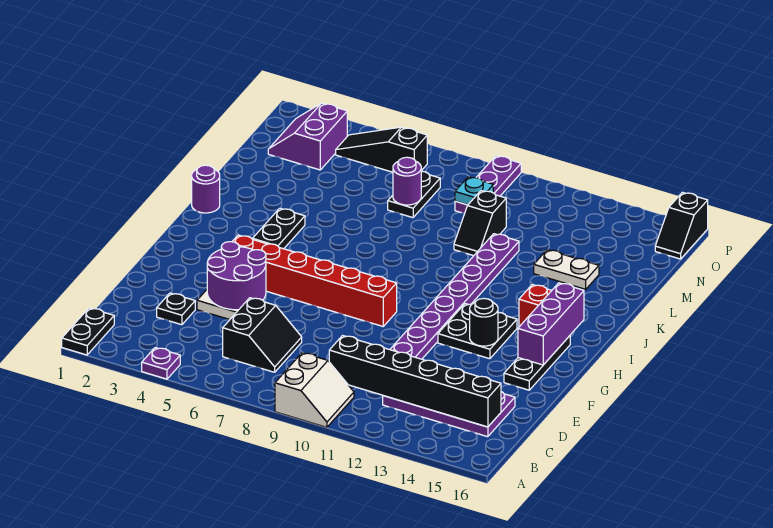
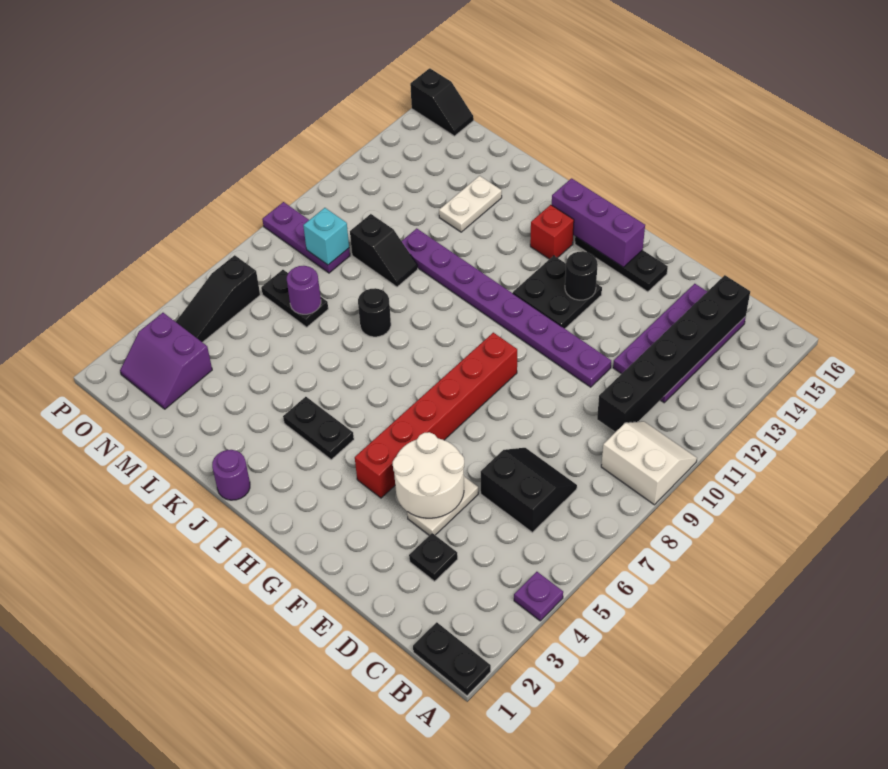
purple 2x2 round brick [207,242,266,310] -> white 2x2 round brick [393,432,464,518]
none -> black 1x1 round brick [358,288,391,337]
cyan 1x1 plate [455,177,493,205] -> cyan 1x1 brick [303,208,349,265]

